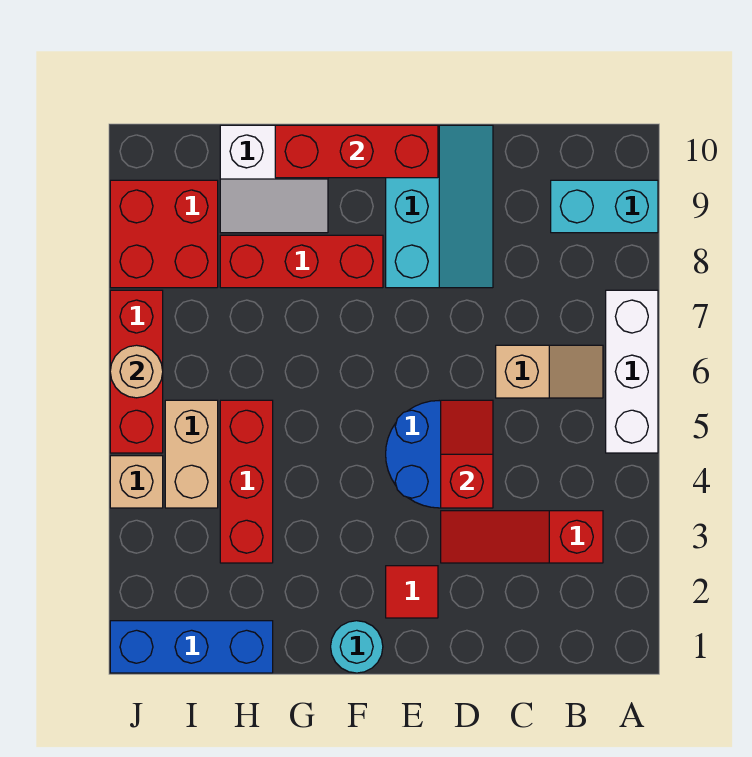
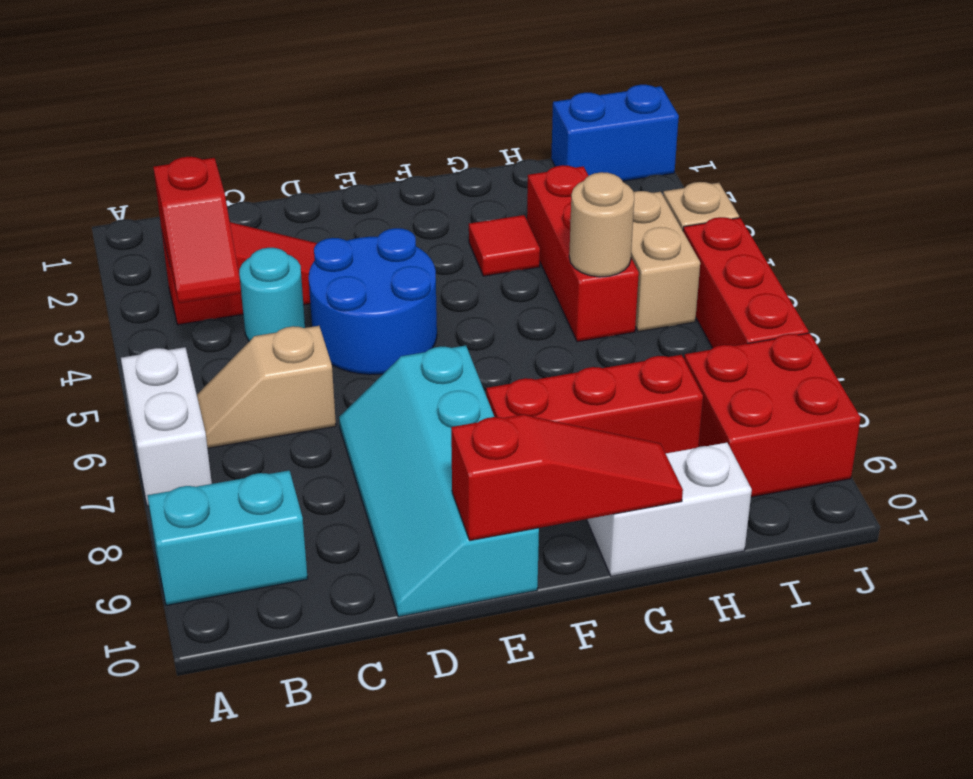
white 1x3 brick [606,290,658,453] -> white 1x2 brick [121,347,212,506]
red 1x2 slope [441,400,493,508] -> red 1x2 slope moved to [153,157,241,303]
cyan 2x3 slope [386,125,493,288] -> cyan 2x4 slope [339,346,539,617]
red 1x1 tile [386,566,438,618] -> red 1x1 tile moved to [469,215,540,276]
red 1x3 brick [275,125,438,178] -> red 1x3 slope [451,415,683,541]
cyan 1x1 round brick [331,621,383,673] -> cyan 1x1 round brick moved to [239,248,305,341]
blue 1x3 brick [110,621,273,673] -> blue 1x2 brick [551,85,679,181]
tan 1x1 round brick [110,345,163,398] -> tan 1x1 round brick moved to [569,172,634,277]

